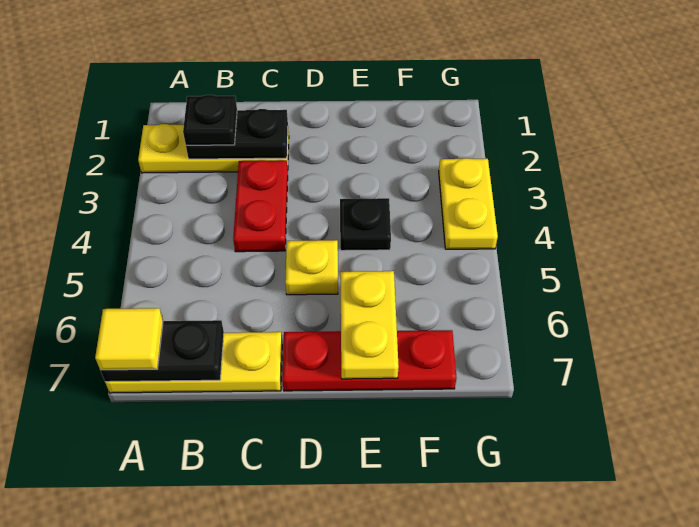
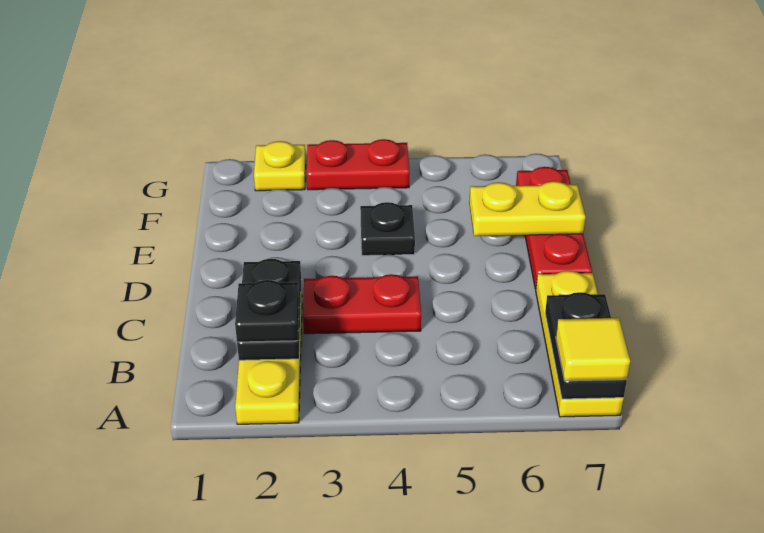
yellow 1x1 plate [285,240,338,295] -> yellow 1x1 plate moved to [254,141,306,191]
yellow 1x2 plate [439,158,498,249] -> red 1x2 plate [307,139,410,190]

